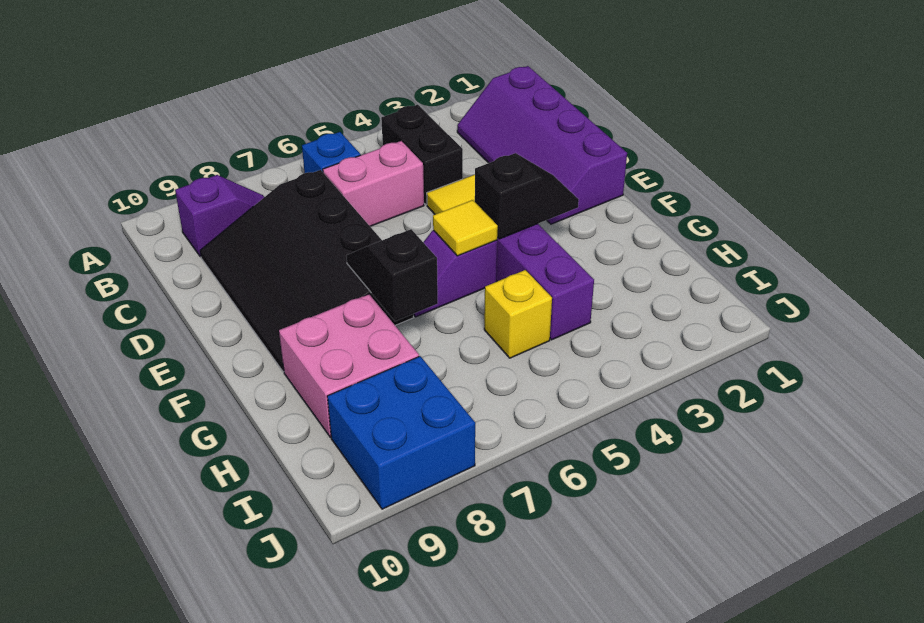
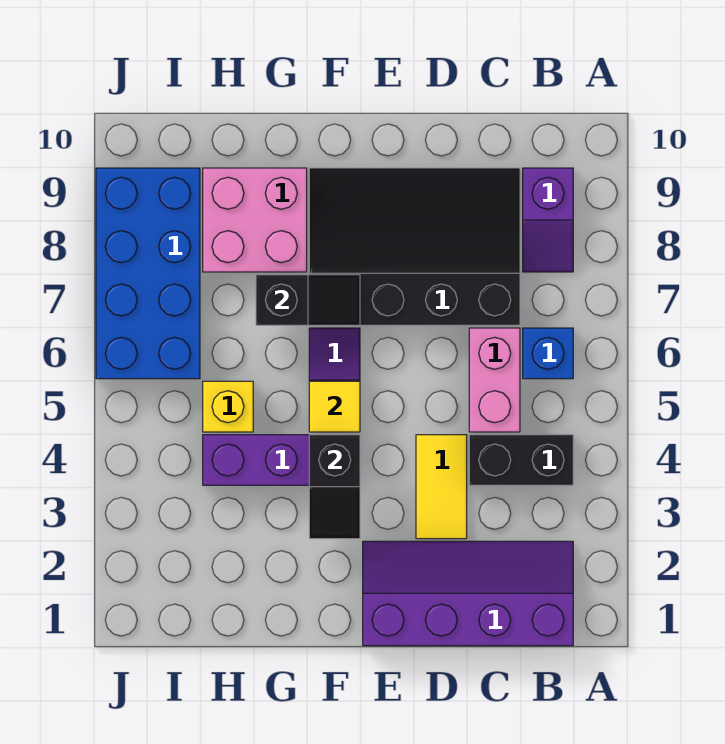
blue 2x2 brick [327,356,475,509] -> blue 2x4 brick [96,168,200,379]

